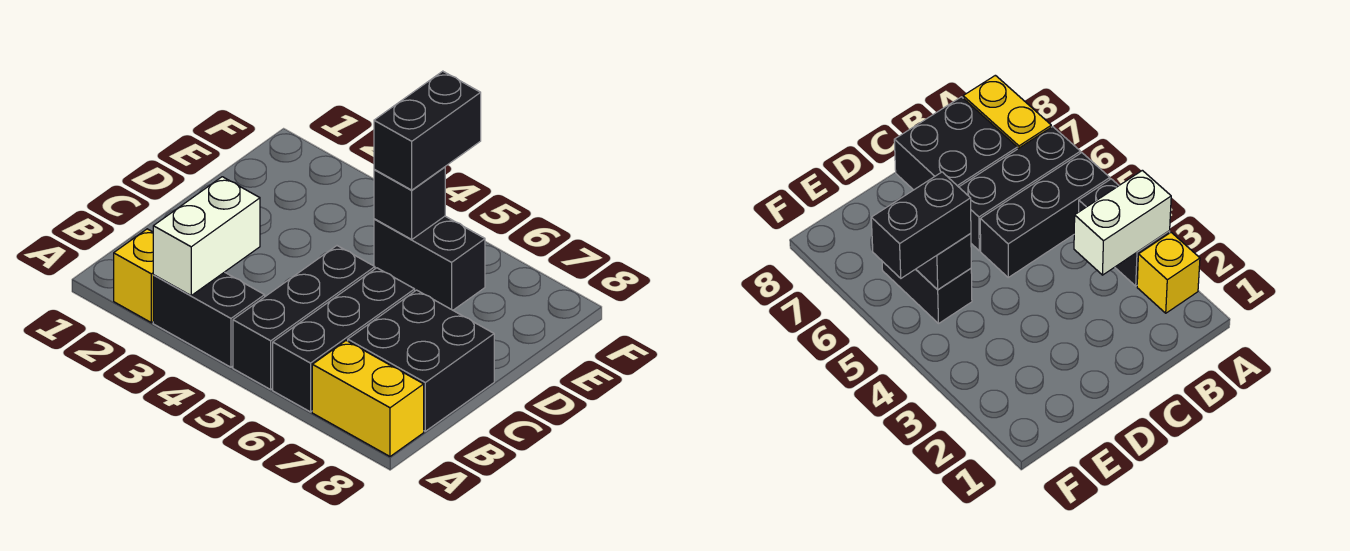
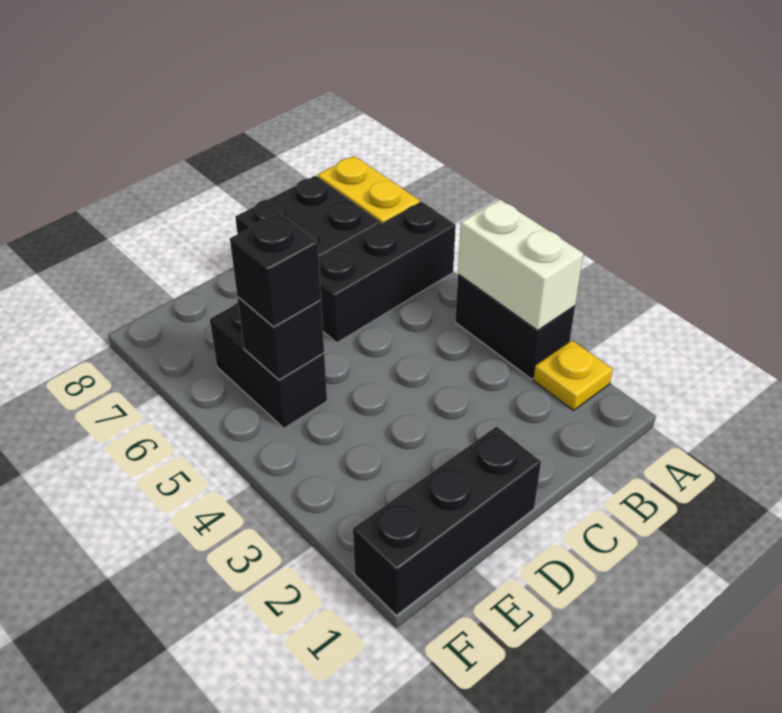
yellow 1x1 brick [114,229,153,323] -> yellow 1x1 plate [534,340,613,410]
white 1x2 brick [153,177,260,295] -> white 1x2 brick turned to [458,199,583,330]
black 1x3 brick [233,246,375,389] -> black 1x3 brick moved to [353,426,541,615]
black 1x2 brick [374,71,481,190] -> black 1x1 brick [230,213,321,327]

